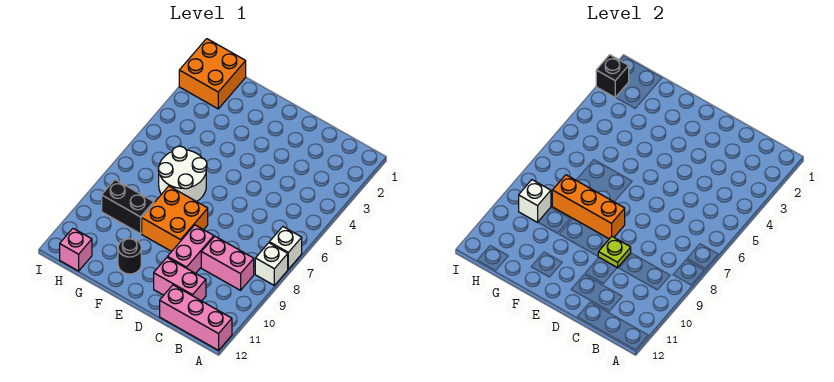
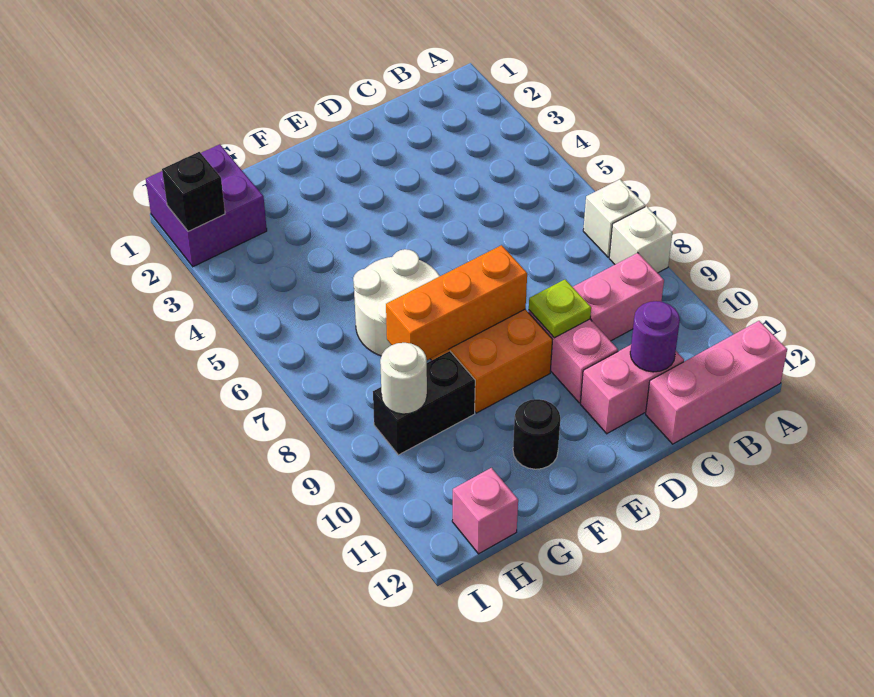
none -> purple 1x1 round brick [630,301,680,372]
orange 2x2 brick [179,39,246,109] -> purple 2x2 brick [146,144,267,267]
white 1x1 brick [519,180,551,222] -> white 1x1 round brick [380,343,427,414]

